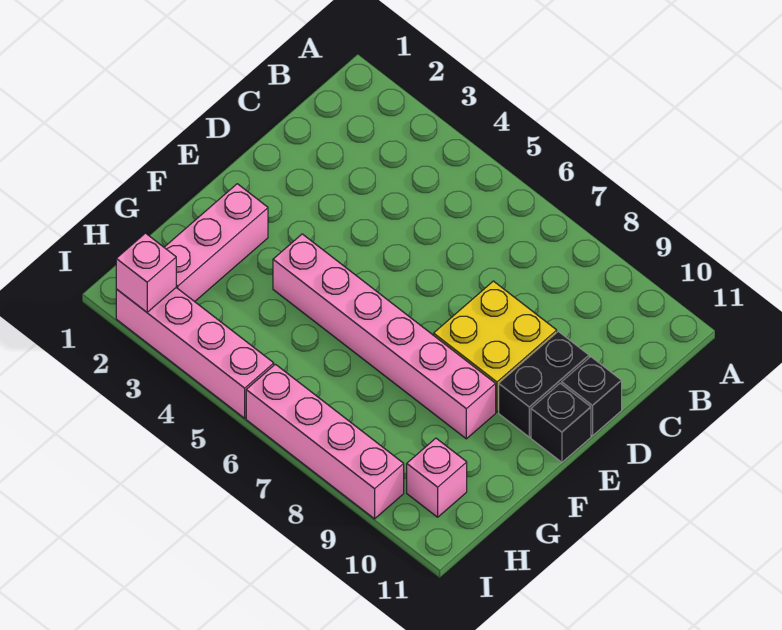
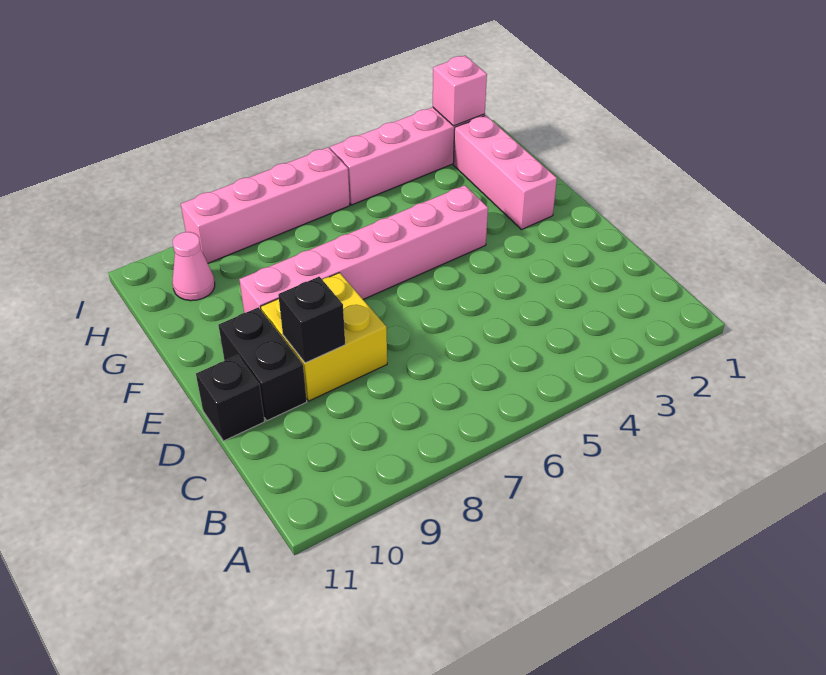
black 1x1 brick [531,383,591,462] -> black 1x1 brick moved to [278,277,345,363]
pink 1x1 brick [407,438,467,517] -> pink 1x1 cone [172,232,215,301]

